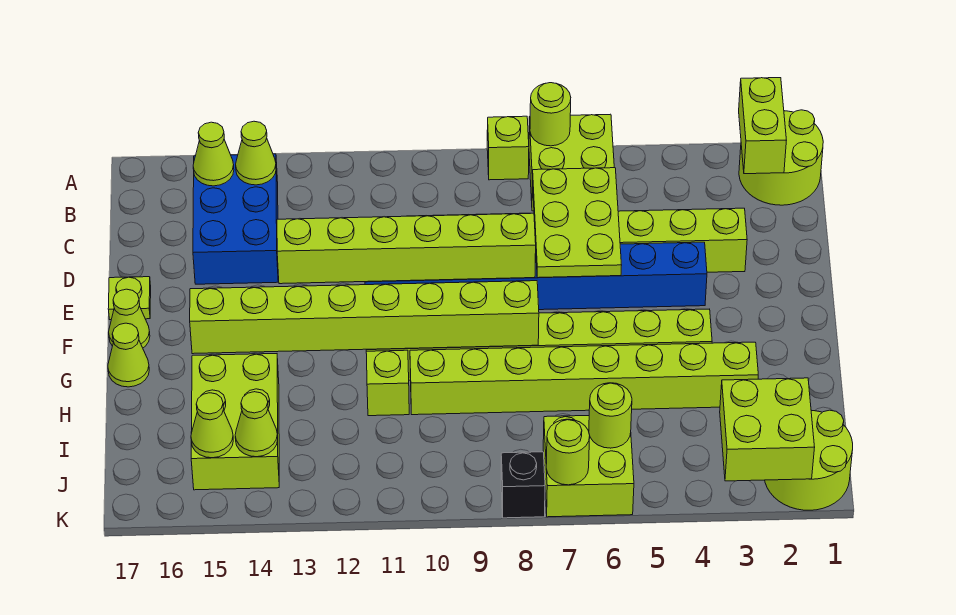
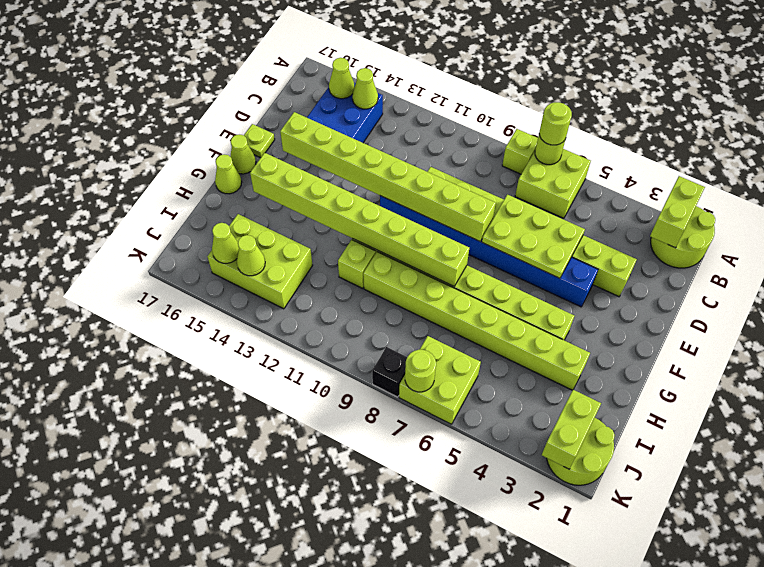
lime 2x3 plate [533,168,622,278] -> lime 2x3 plate turned to [482,195,585,278]
lime 1x6 brick [277,213,536,284] -> lime 1x8 brick [280,112,496,242]
lime 2x3 brick [191,354,279,490] -> lime 2x3 brick turned to [207,214,313,309]
lime 2x2 brick [720,378,815,481] -> lime 1x2 brick [542,390,601,469]
lime 1x1 round brick [589,383,632,448] -> lime 1x1 round brick moved to [539,102,572,145]

